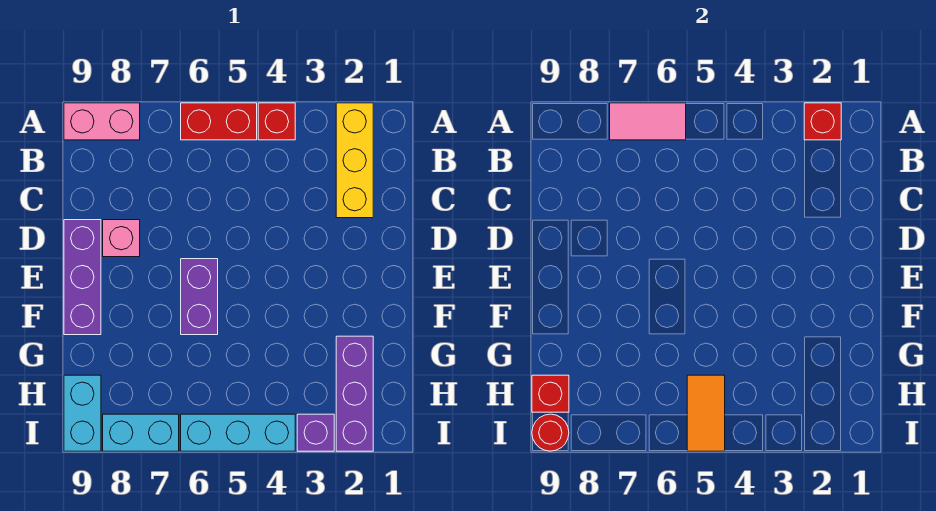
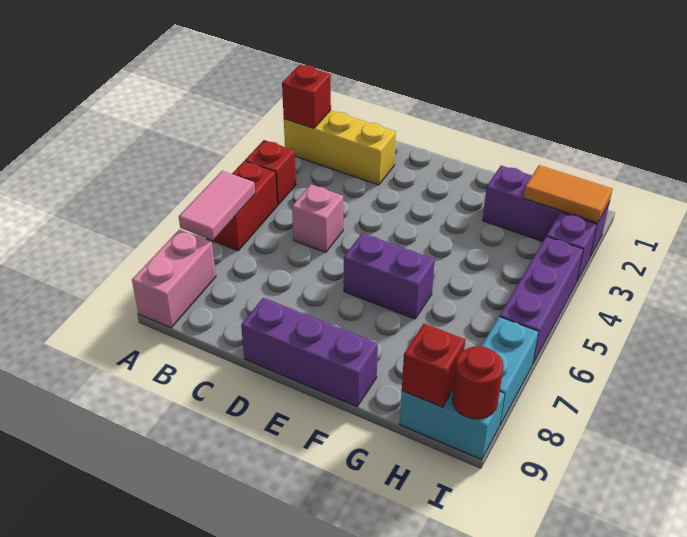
pink 1x1 brick [103,220,140,257] -> pink 1x1 brick moved to [292,184,343,253]
orange 1x2 tile [687,375,725,451] -> orange 1x2 tile moved to [524,165,613,223]
cyan 1x3 brick [181,414,295,451] -> purple 1x3 brick [500,236,583,363]

